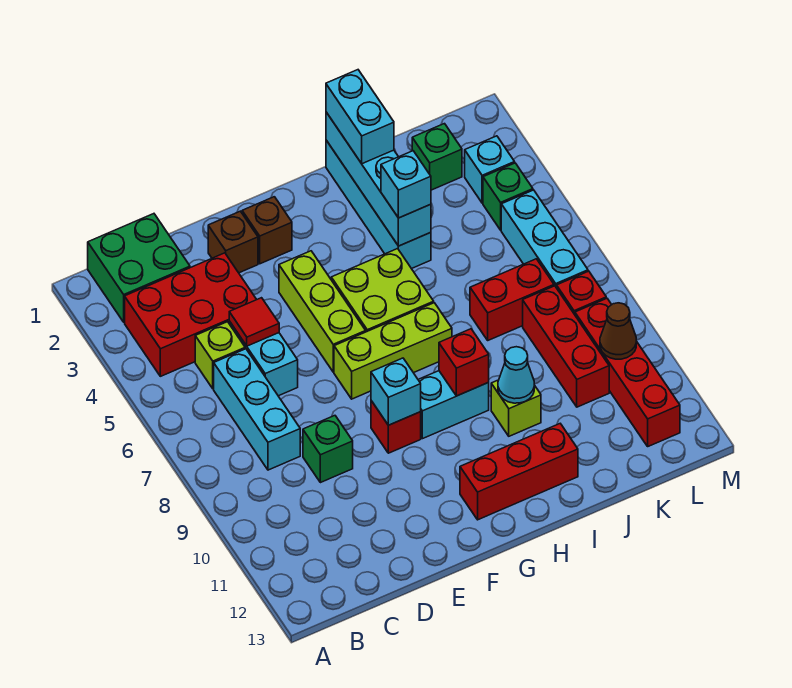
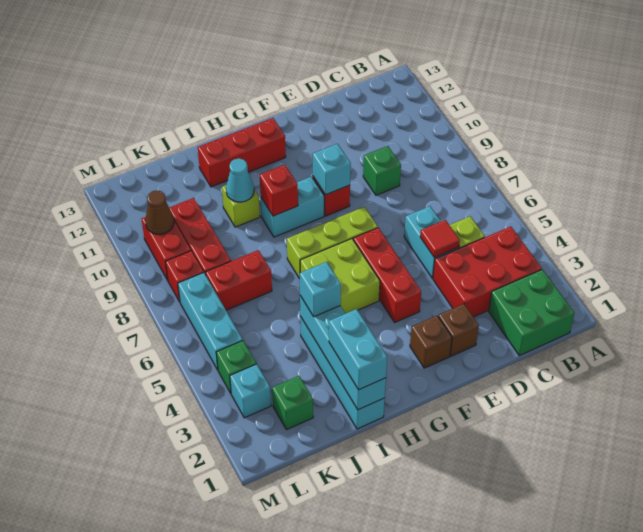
cyan 1x3 brick [214,349,300,470] -> none
lime 1x3 brick [279,251,366,372] -> red 1x3 brick [353,228,421,322]
red 1x4 brick [575,298,680,446] -> red 1x2 brick [142,217,191,280]

